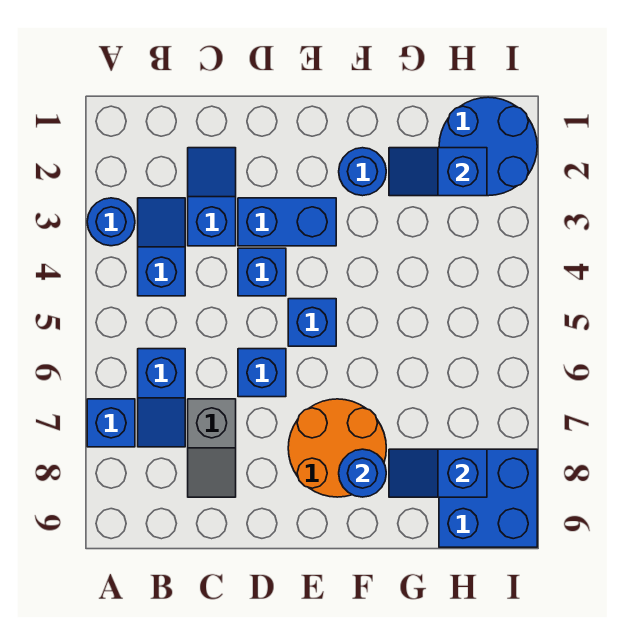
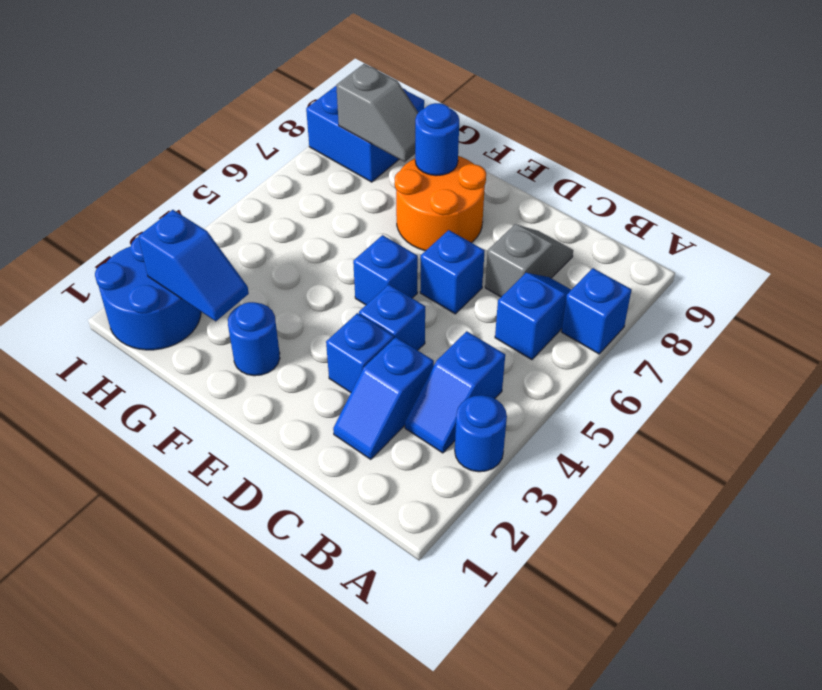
blue 1x2 brick [238,198,336,246] -> blue 1x1 brick [326,313,394,393]
blue 1x2 slope [389,449,487,497] -> grey 1x2 slope [336,64,418,162]

